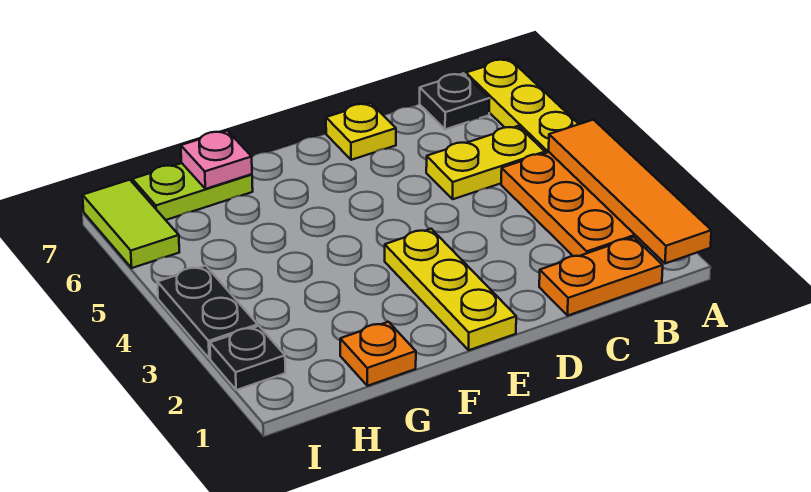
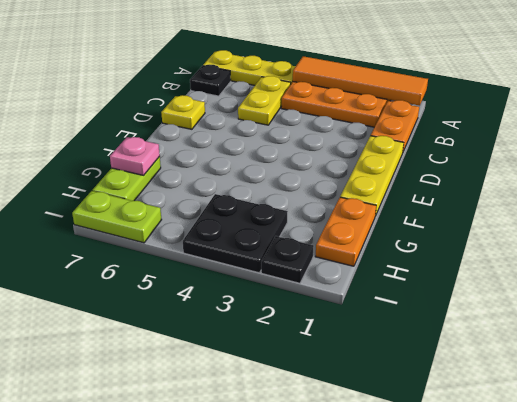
yellow 1x3 plate [385,229,516,350] -> yellow 1x3 plate turned to [340,136,404,216]
orange 1x1 plate [340,322,416,386] -> orange 1x2 plate [315,197,376,266]
black 1x2 plate [157,266,258,359] -> black 2x2 plate [183,194,288,273]
lime 1x2 tile [83,180,179,268] -> lime 1x2 plate [72,191,162,243]

